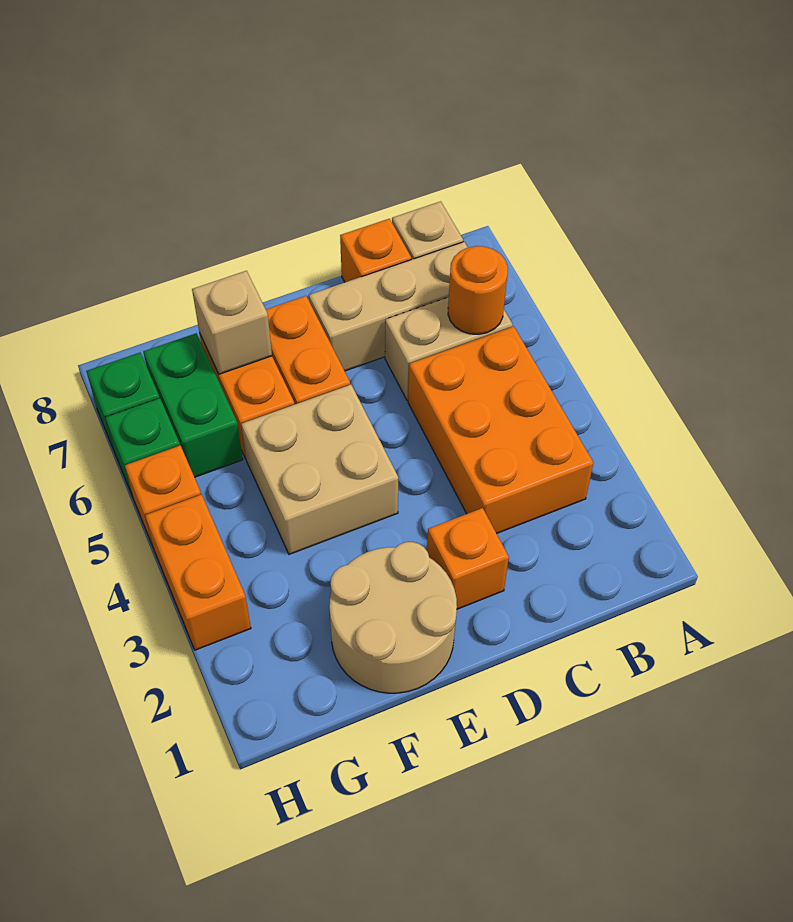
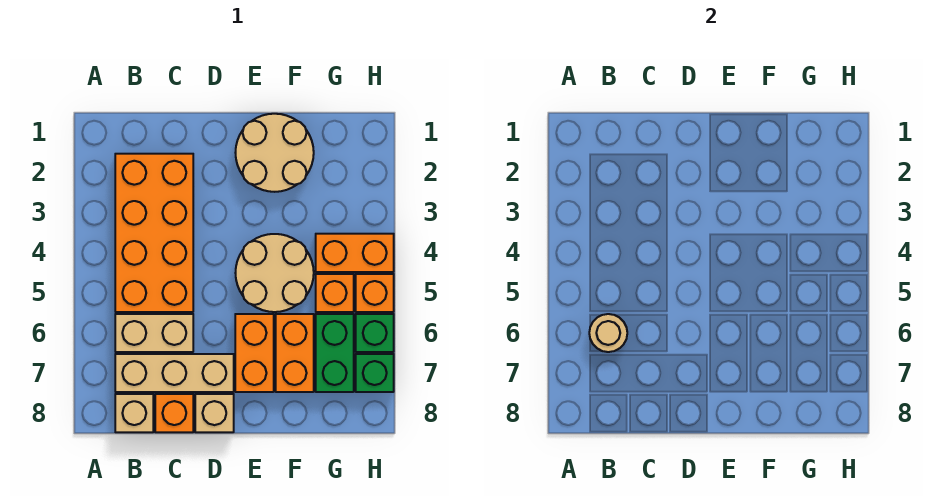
orange 2x3 brick [408,326,593,533] -> orange 2x4 brick [115,154,193,312]
orange 1x1 round brick [448,246,508,334] -> tan 1x1 round brick [589,314,627,352]
orange 1x1 brick [427,508,509,609] -> orange 1x1 brick moved to [316,274,354,312]
tan 2x2 brick [241,384,398,554] -> tan 2x2 round brick [236,234,314,312]
tan 1x1 brick [192,271,272,374] -> tan 1x1 brick moved to [195,394,234,432]
orange 1x2 brick [145,494,251,650] -> orange 1x2 brick turned to [316,234,394,272]

